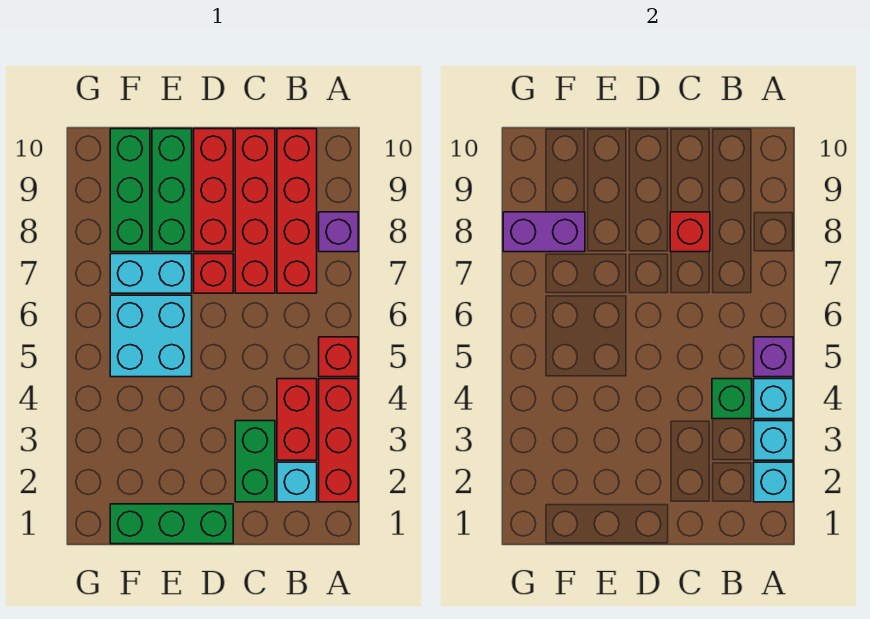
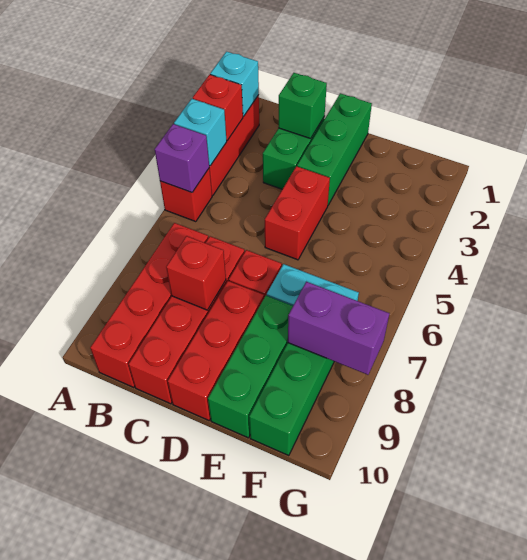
cyan 1x1 brick [754,421,793,460] -> red 1x1 brick [193,75,243,140]
purple 1x1 brick [319,212,358,252] -> none
cyan 1x1 brick [277,462,317,502] -> none
red 1x2 brick [277,379,317,460] -> red 1x2 brick moved to [265,166,330,260]
green 1x1 brick [712,379,752,419] -> green 1x1 brick moved to [278,73,327,139]
green 1x3 brick [110,504,233,544] -> green 1x3 brick turned to [297,93,372,205]
cyan 2x2 brick [110,295,192,377] -> none

